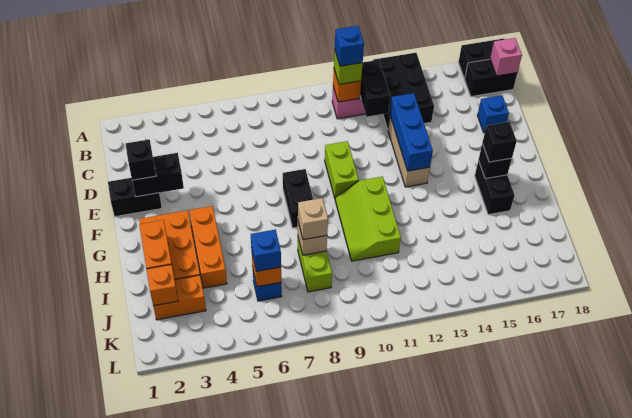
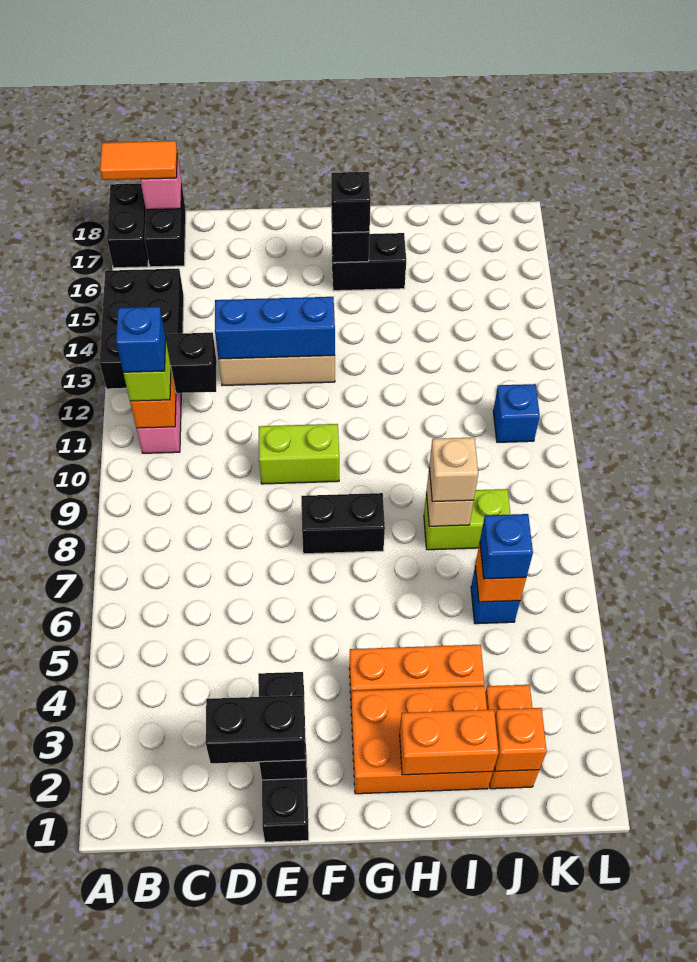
black 2x3 brick [373,53,434,129] -> black 2x3 brick turned to [100,269,184,389]
none -> orange 1x2 tile [100,141,177,180]
blue 1x1 brick [477,95,509,133] -> blue 1x1 brick moved to [493,384,540,442]
black 1x1 brick [125,140,156,180] -> black 1x2 brick [206,695,305,763]
lime 2x3 slope [335,177,401,261] -> none

